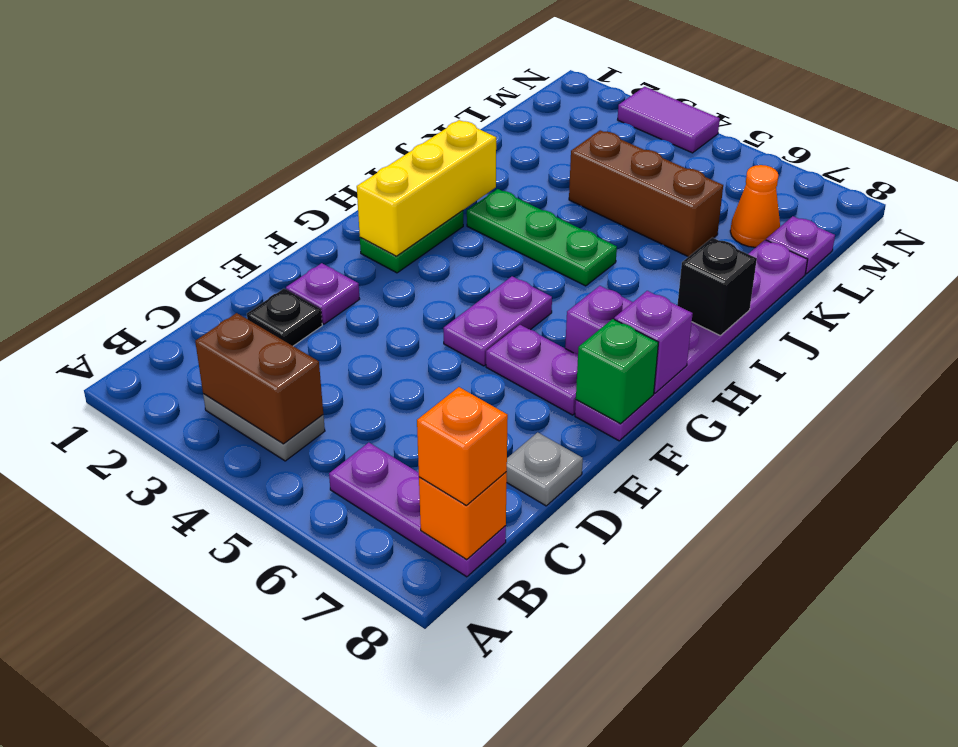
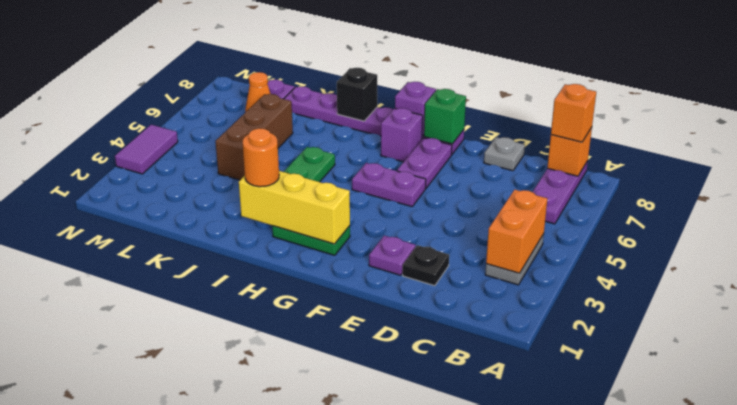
brown 1x2 brick [195,313,323,444] -> orange 1x2 brick [486,190,547,273]
none -> orange 1x1 round brick [242,128,279,187]

